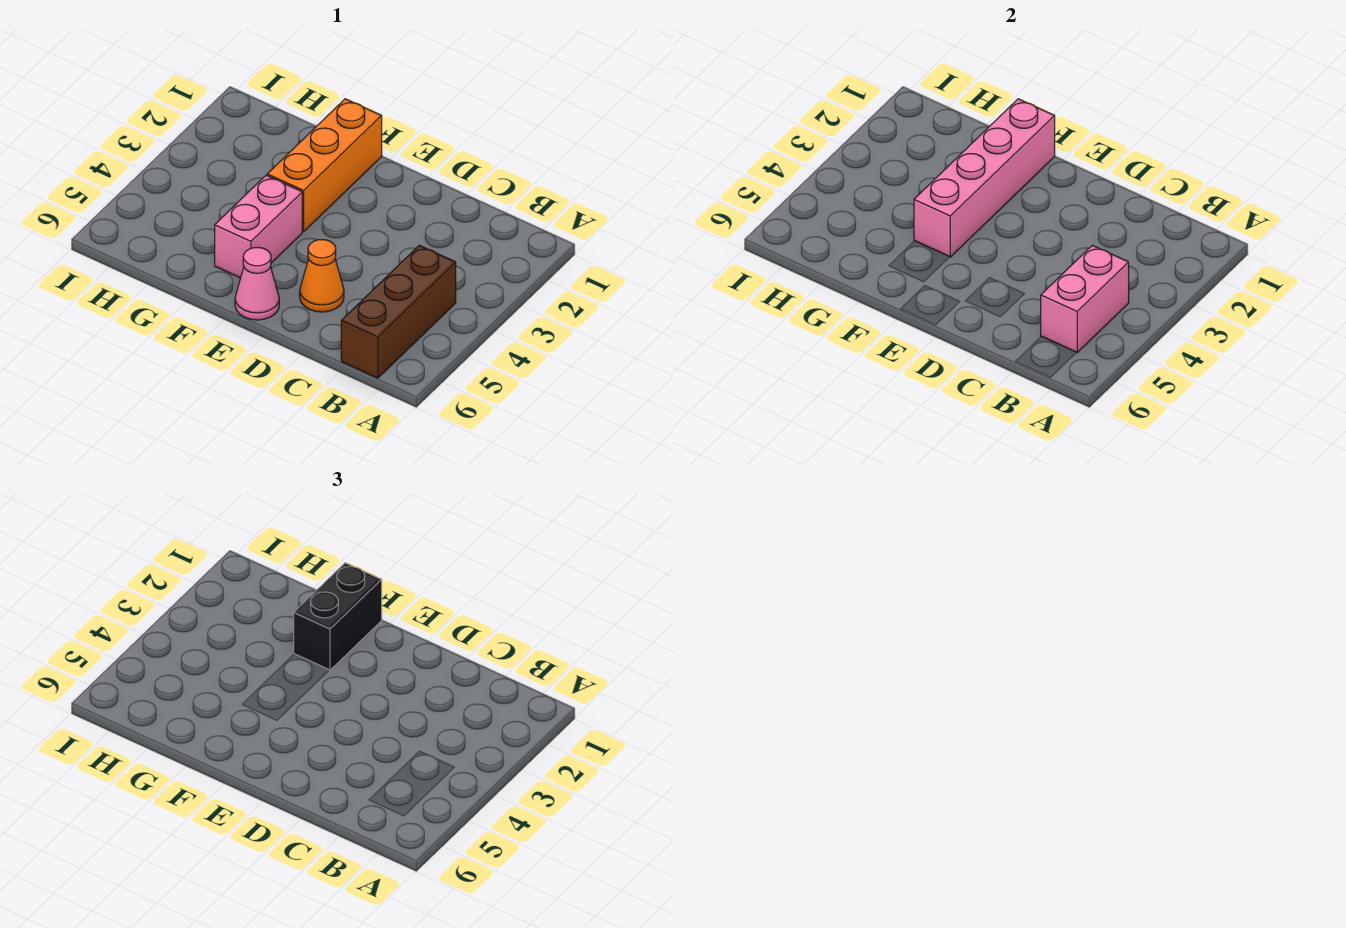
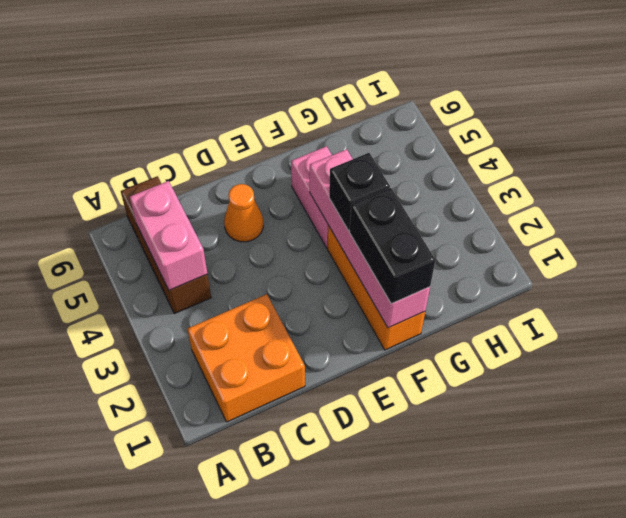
none -> orange 2x2 brick [188,294,305,422]
pink 1x1 cone [235,247,279,320] -> none
none -> black 1x1 brick [329,153,390,231]

